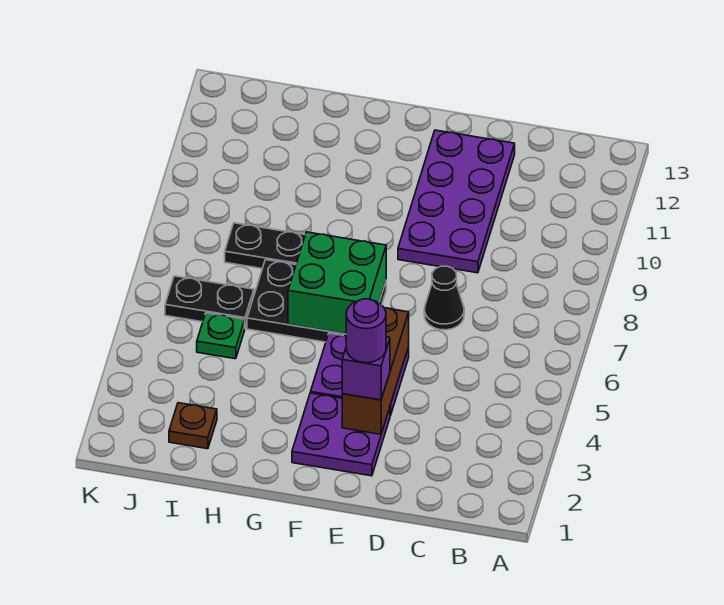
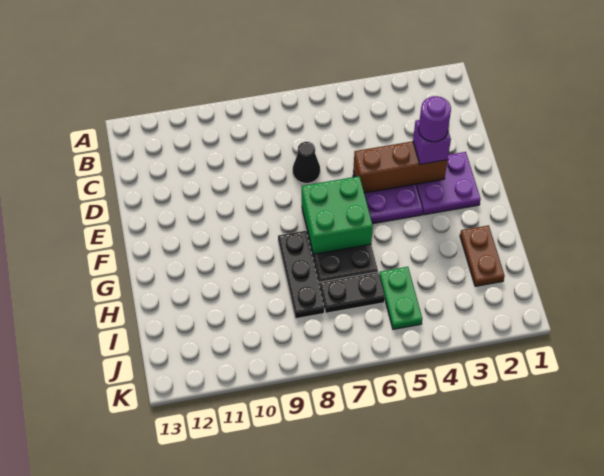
purple 2x4 plate [398,130,515,273] -> none
brown 1x1 plate [169,403,217,449] -> brown 1x2 plate [460,225,505,286]
green 1x1 plate [197,313,245,359] -> green 1x2 plate [379,267,422,329]
black 1x2 plate [165,276,254,328] -> black 1x2 plate turned to [319,272,385,313]

